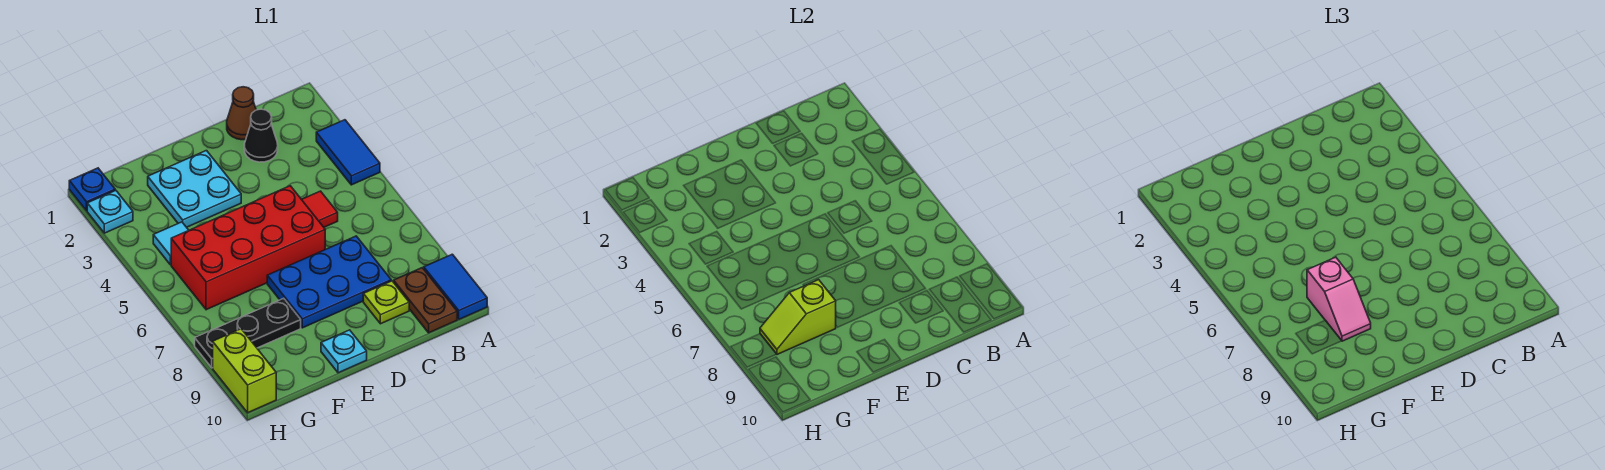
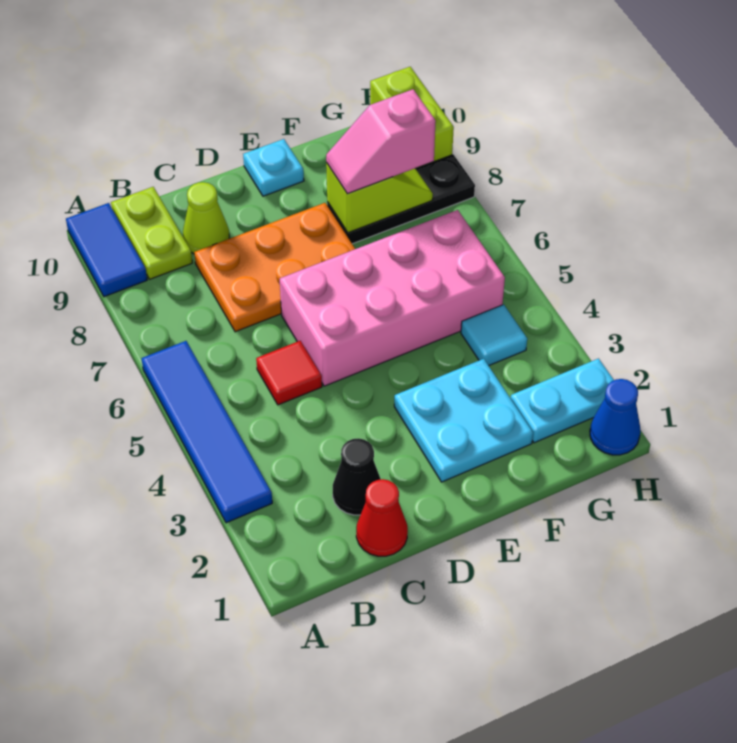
blue 1x2 tile [316,120,380,185] -> blue 1x4 tile [141,341,272,523]
brown 1x2 plate [394,268,457,333] -> lime 1x2 plate [111,187,192,279]
brown 1x1 cone [227,87,256,140] -> red 1x1 cone [356,479,408,556]
blue 2x3 plate [267,236,391,328] -> orange 2x3 plate [194,203,355,332]
lime 1x1 plate [363,281,409,324] -> lime 1x1 cone [183,182,229,254]
red 2x4 brick [171,186,325,310] -> pink 2x4 brick [280,210,505,386]
pink 1x2 slope [1307,257,1371,341] -> pink 1x2 slope turned to [326,89,436,194]
blue 1x1 plate [69,168,115,211] -> blue 1x1 cone [590,379,641,455]
cyan 1x1 plate [87,190,133,233] -> cyan 1x2 plate [511,359,614,443]

